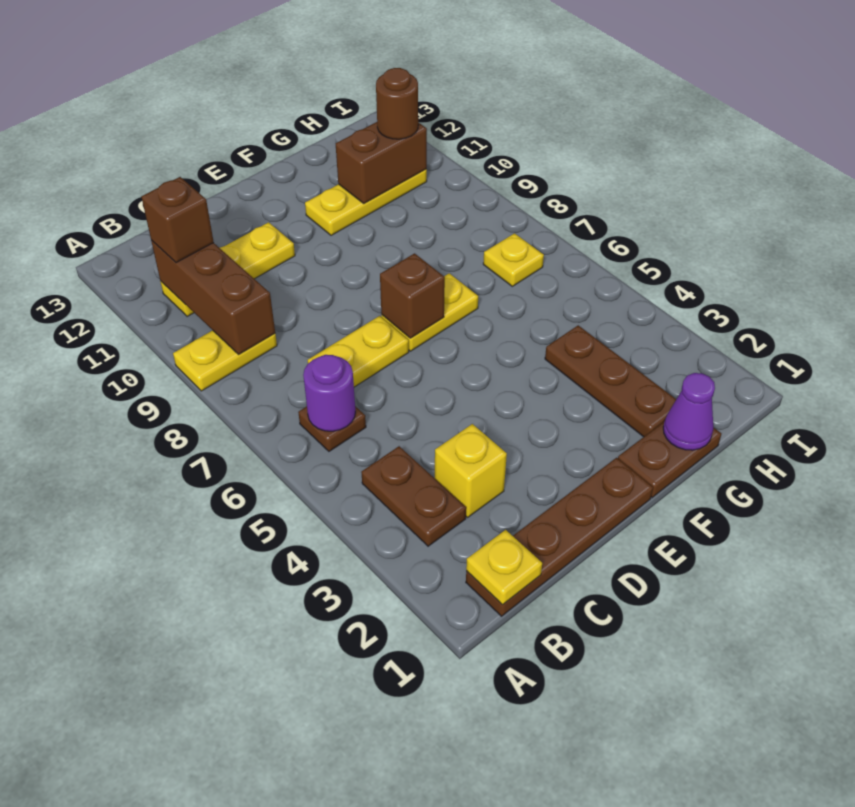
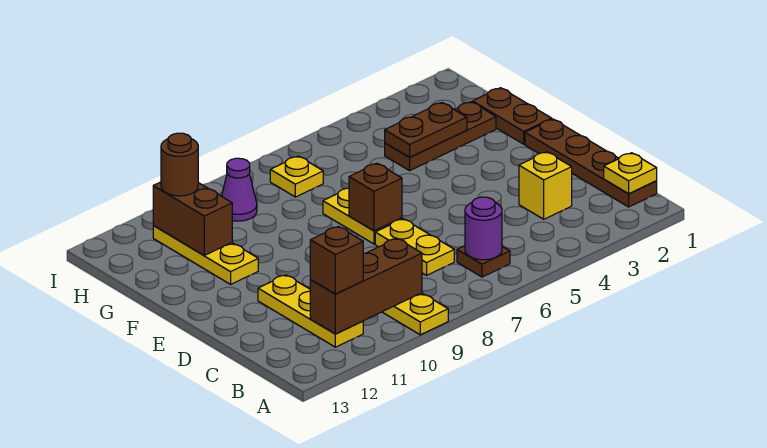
brown 1x2 plate [361,446,466,546] -> brown 1x2 plate moved to [385,103,467,157]
purple 1x1 cone [663,373,715,450] -> purple 1x1 cone moved to [222,158,257,221]

